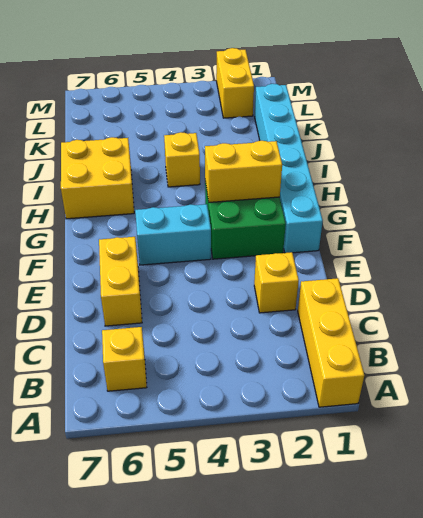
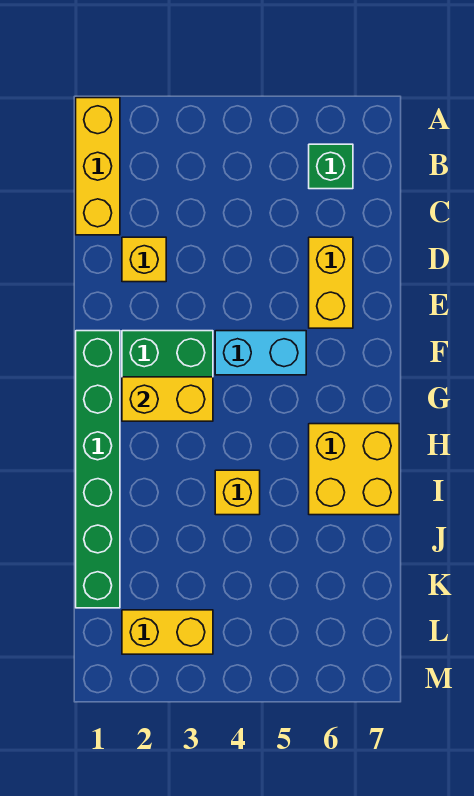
yellow 1x1 brick [102,327,147,391] -> green 1x1 brick [309,144,353,189]
cyan 1x6 brick [255,84,323,253] -> green 1x6 brick [76,331,120,608]
yellow 1x2 brick [216,48,254,118] -> yellow 1x2 brick turned to [122,610,213,654]

